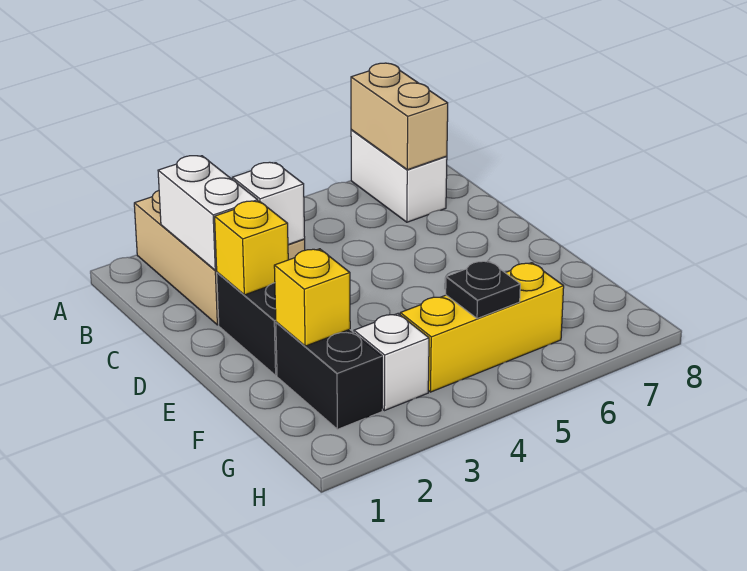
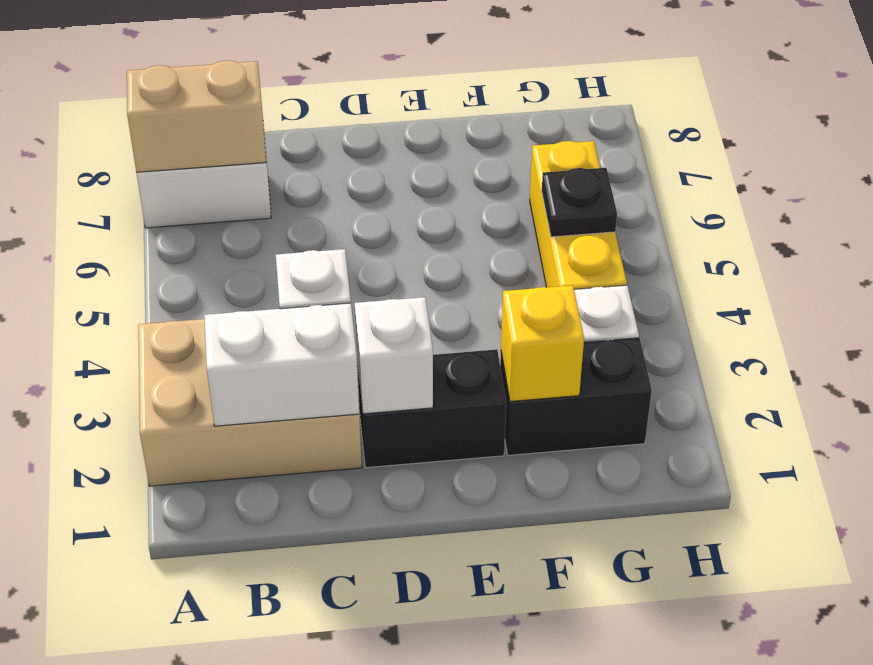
yellow 1x1 brick [215,201,288,295] -> white 1x1 brick [355,297,433,414]

